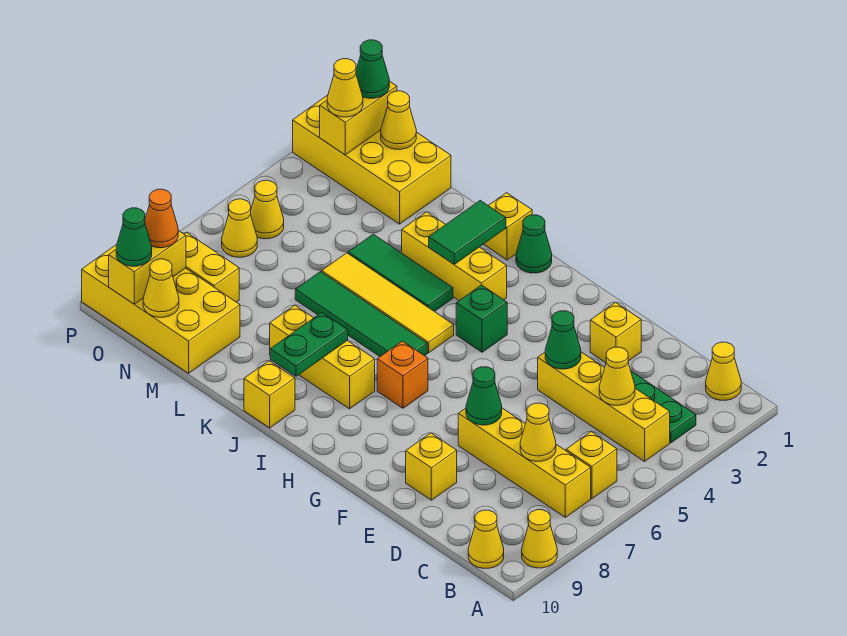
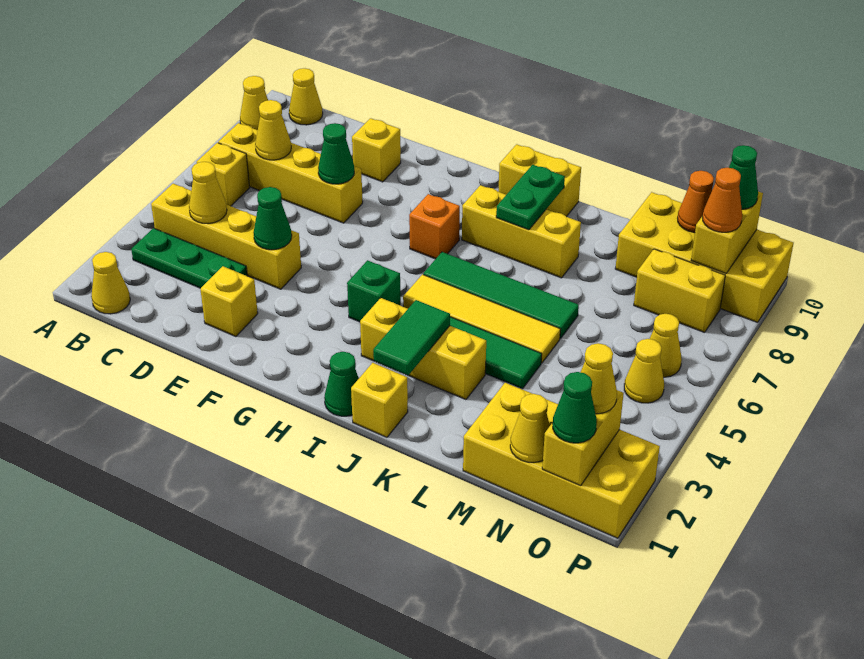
yellow 1x1 brick [244,361,295,428] -> yellow 1x2 brick [498,144,581,217]
yellow 1x1 cone [143,259,179,317] -> orange 1x1 cone [678,171,714,233]

